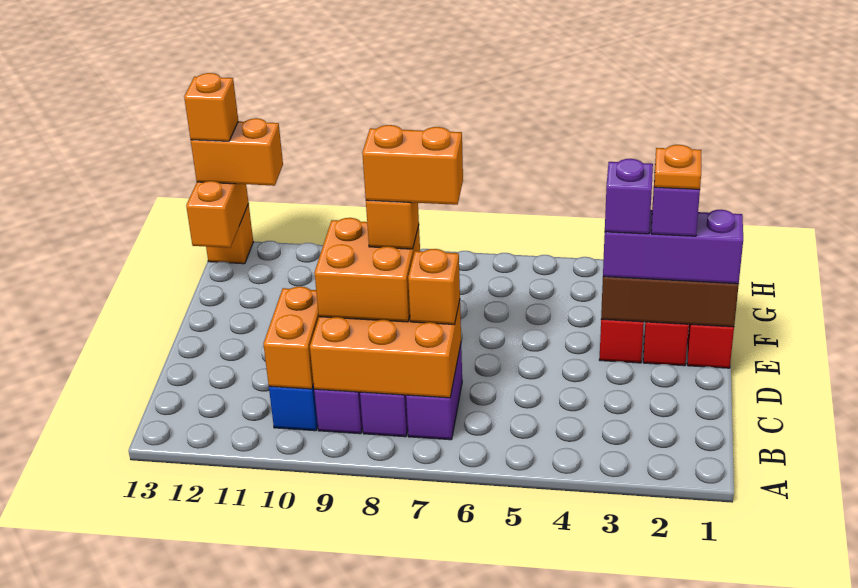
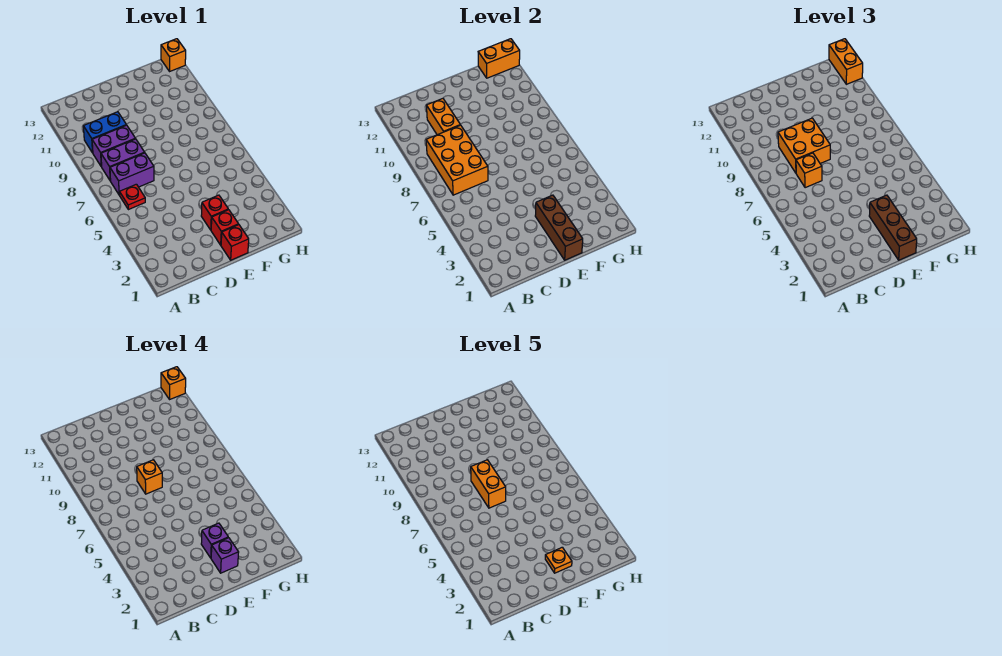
none -> red 1x1 plate [120,184,145,210]
orange 1x2 brick [263,287,319,389] -> orange 1x2 brick turned to [426,99,460,135]
purple 1x3 brick [603,210,743,284] -> brown 1x3 brick [869,195,917,260]

